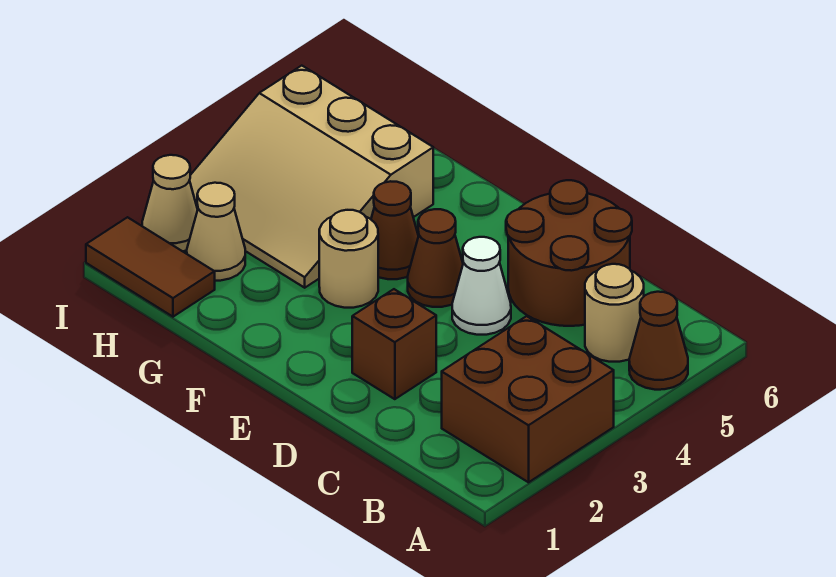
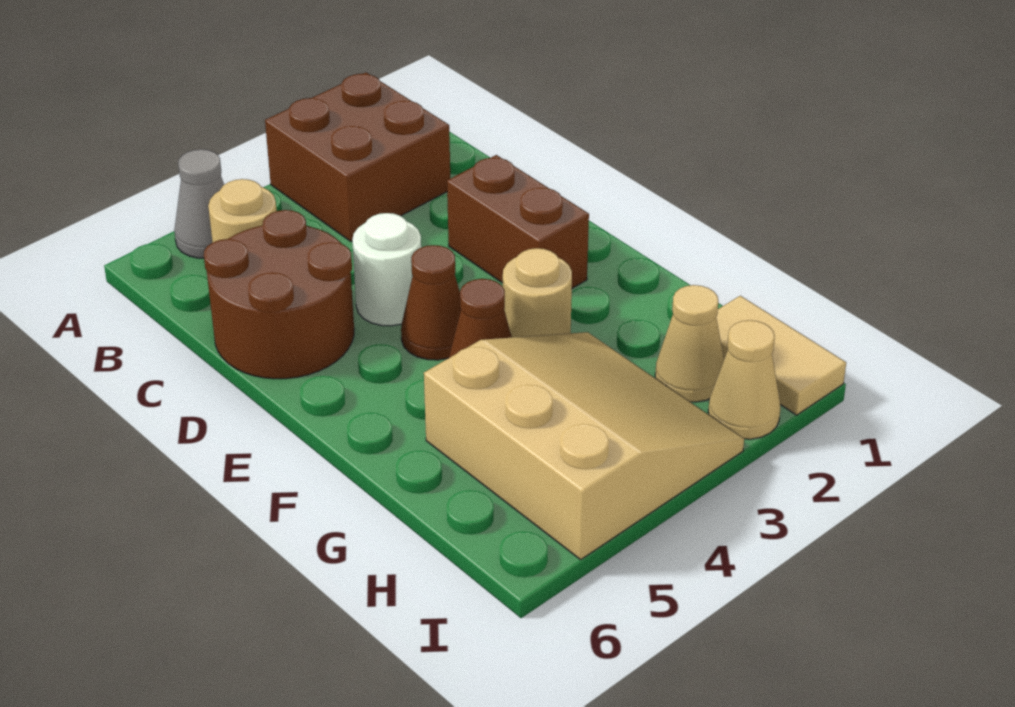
brown 1x1 cone [629,292,688,390] -> grey 1x1 cone [174,149,224,258]
brown 1x1 brick [352,289,436,399] -> brown 1x2 brick [447,155,589,288]
white 1x1 cone [452,237,511,335] -> white 1x1 round brick [352,213,421,326]
brown 1x2 tile [86,217,215,317] -> tan 1x2 tile [716,296,846,415]

